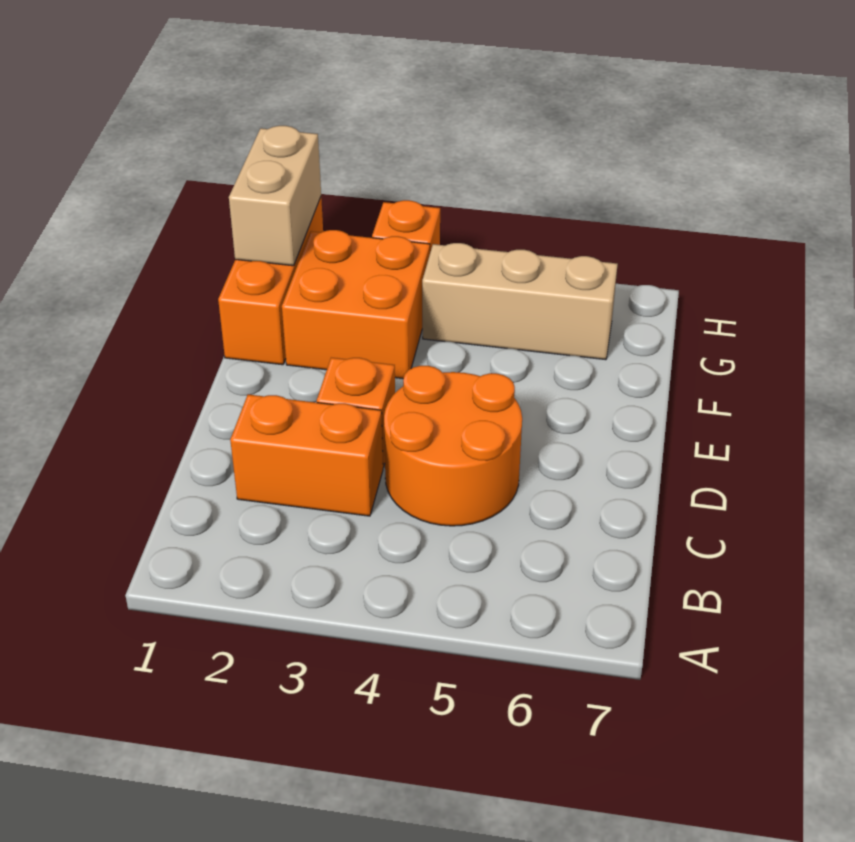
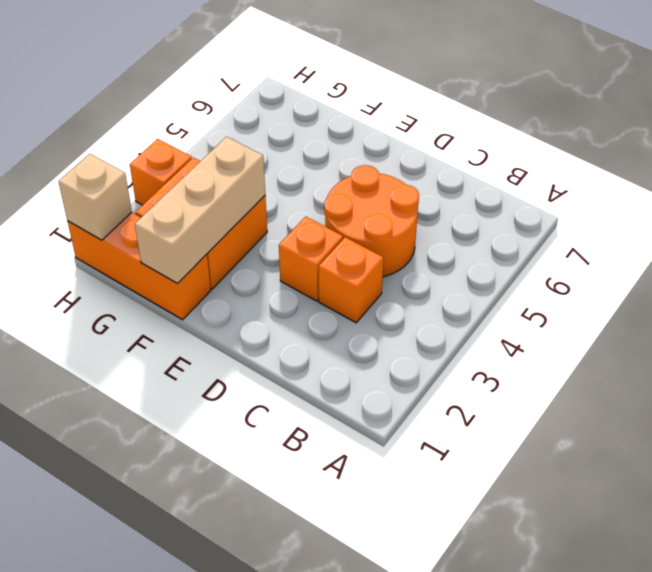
orange 1x2 brick [230,394,383,516] -> orange 1x1 brick [319,237,383,323]
tan 1x2 brick [229,126,321,266] -> tan 1x1 brick [59,154,132,240]
tan 1x3 brick [422,243,618,360] -> tan 1x3 brick moved to [135,137,265,284]

